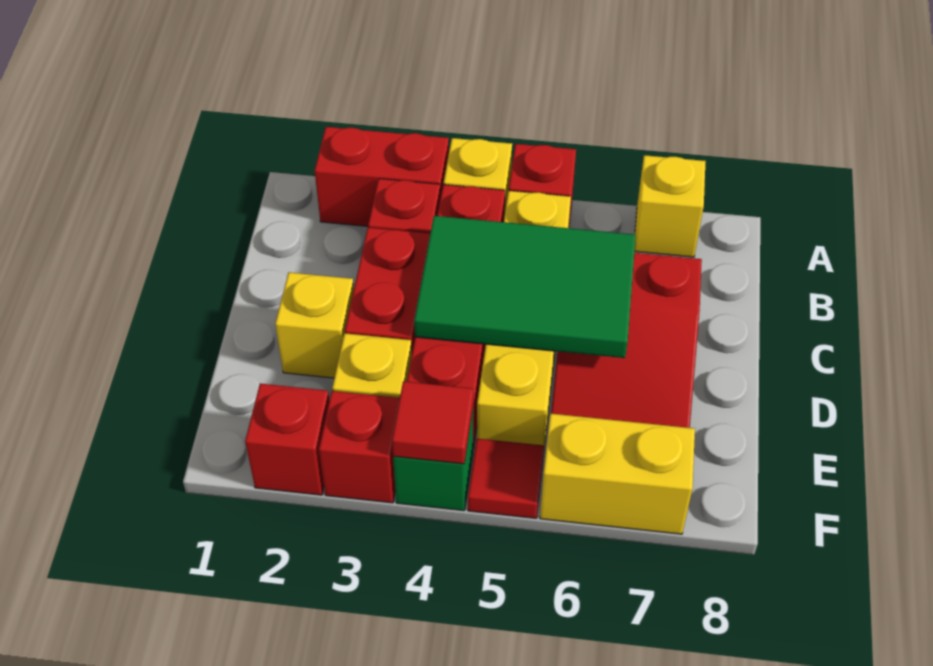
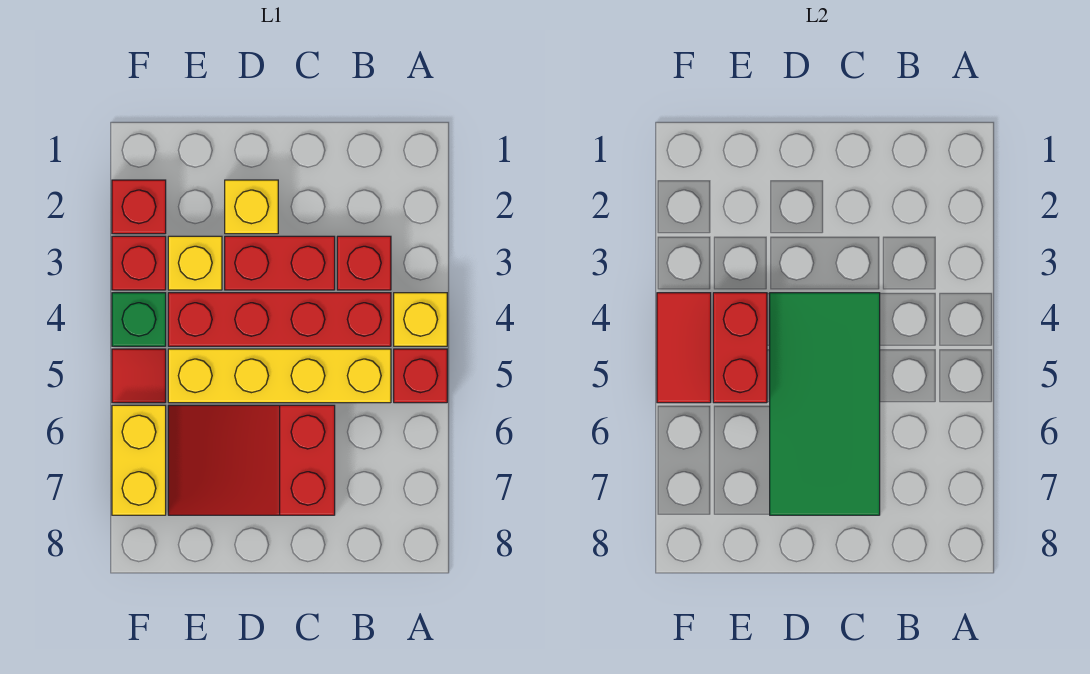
red 1x2 brick [315,127,449,226] -> red 1x2 brick moved to [713,293,767,403]
yellow 1x1 brick [634,155,706,257] -> none
green 2x3 tile [414,216,636,358] -> green 2x4 tile [770,293,880,515]
red 1x1 tile [392,381,473,464] -> red 1x2 tile [657,293,711,403]

